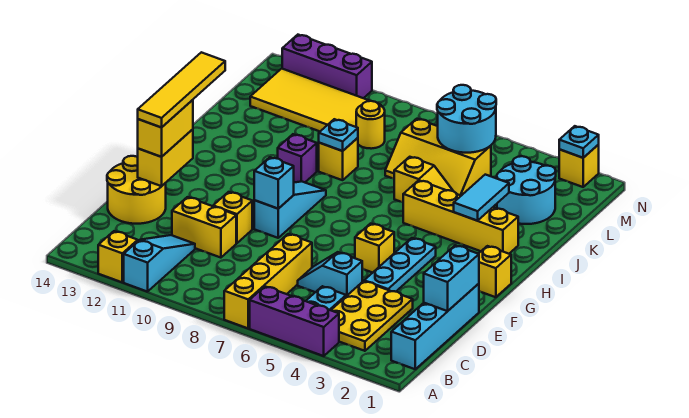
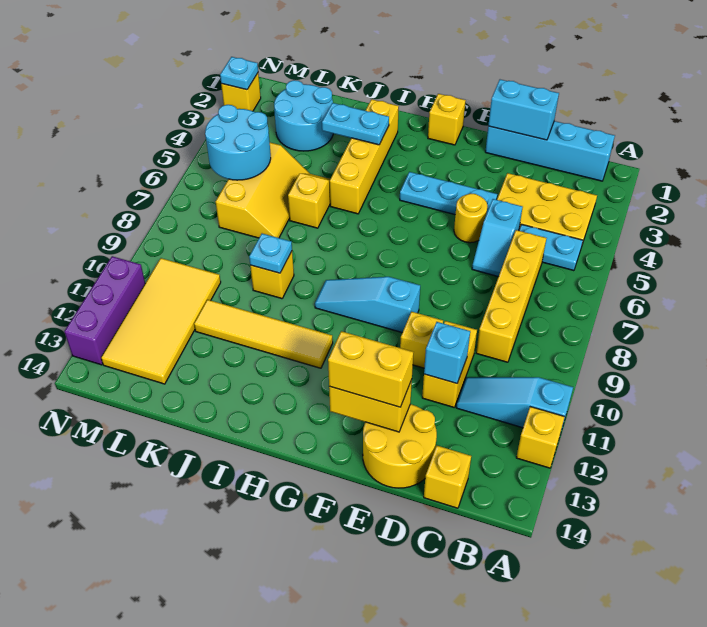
purple 1x3 brick [250,287,339,356] -> none
yellow 1x4 brick [224,234,312,328] -> yellow 1x4 brick turned to [476,230,546,362]
yellow 1x4 tile [138,52,225,128] -> yellow 1x4 tile moved to [194,300,333,368]
yellow 1x1 brick [355,224,394,273] -> yellow 1x1 brick moved to [424,446,471,508]
cyan 1x1 brick [254,157,294,209] -> cyan 1x1 brick moved to [424,322,470,383]
cyan 1x2 tile [454,175,509,221] -> cyan 1x2 plate [322,103,389,145]
purple 1x1 brick [278,134,317,183] -> none
yellow 1x1 round brick [356,101,385,149] -> yellow 1x1 round brick moved to [454,194,487,243]

